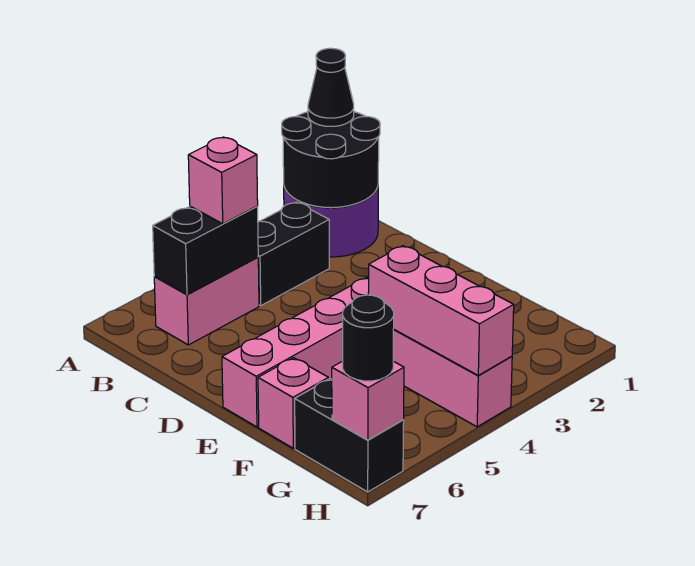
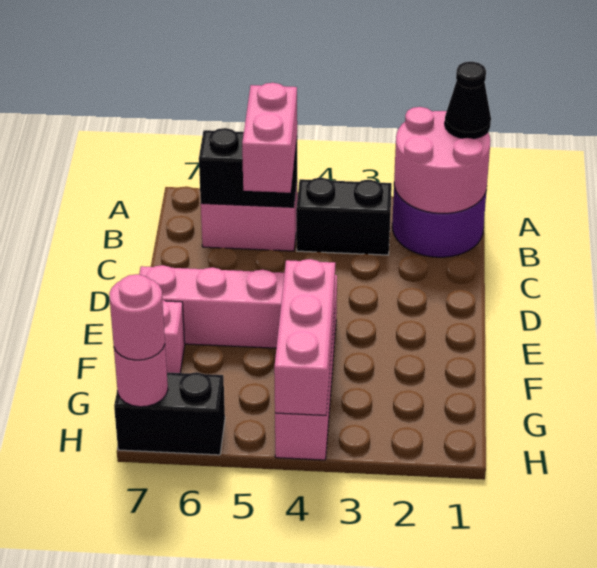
black 2x2 round brick [282,112,380,208] -> pink 2x2 round brick [394,107,490,213]
pink 1x1 brick [188,137,258,224] -> pink 1x2 brick [242,83,297,193]
black 1x2 brick [295,378,404,492] -> black 1x2 brick turned to [114,372,225,455]
pink 1x1 brick [332,361,404,440] -> pink 1x1 round brick [114,345,168,407]
black 1x1 round brick [343,295,394,381] -> pink 1x1 round brick [109,274,165,360]

